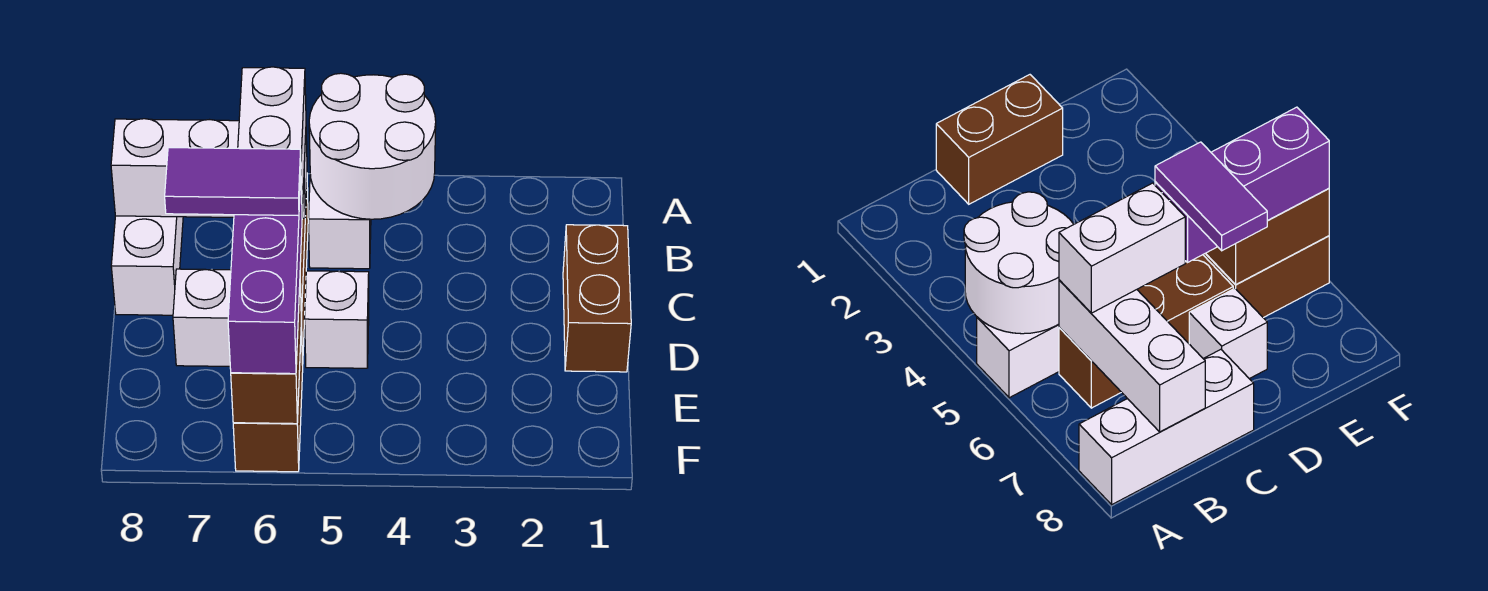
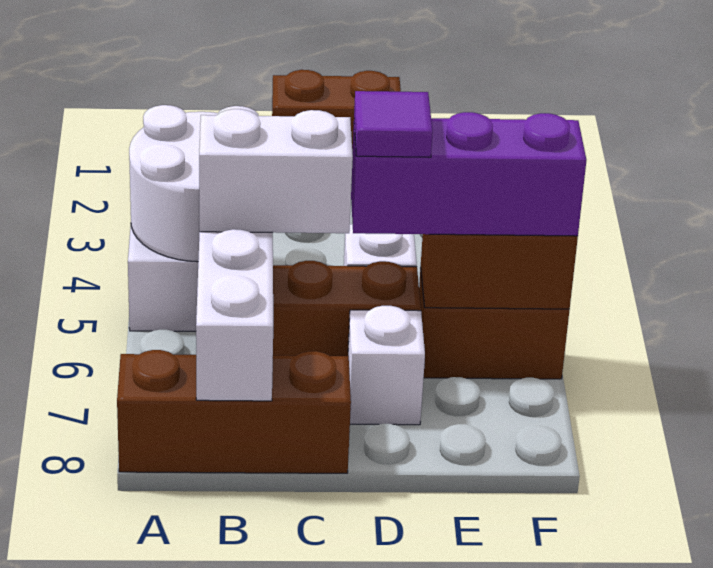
white 1x3 brick [111,216,183,315] -> brown 1x3 brick [117,350,351,473]
purple 1x2 tile [165,148,301,216] -> purple 1x1 tile [354,91,433,157]

